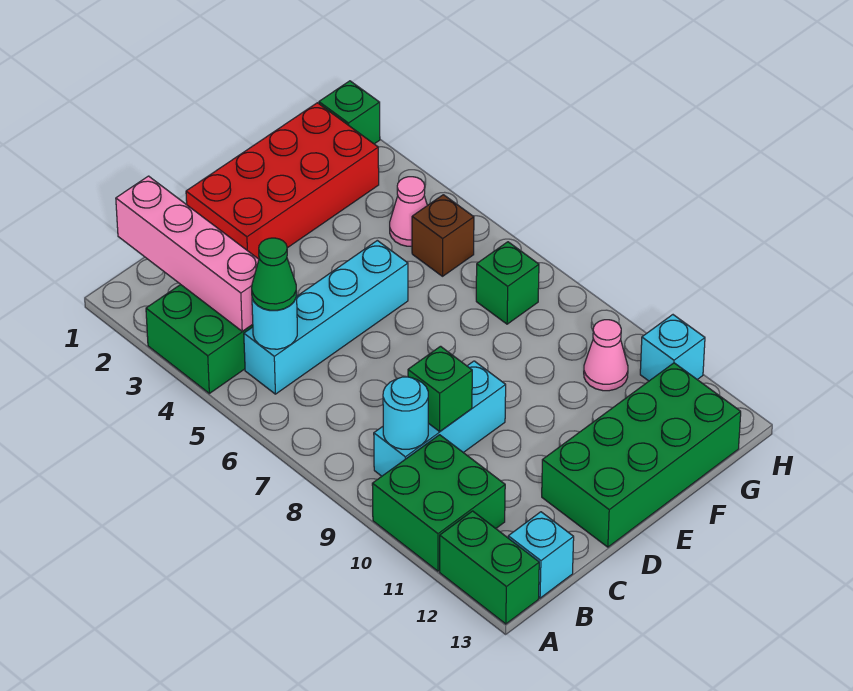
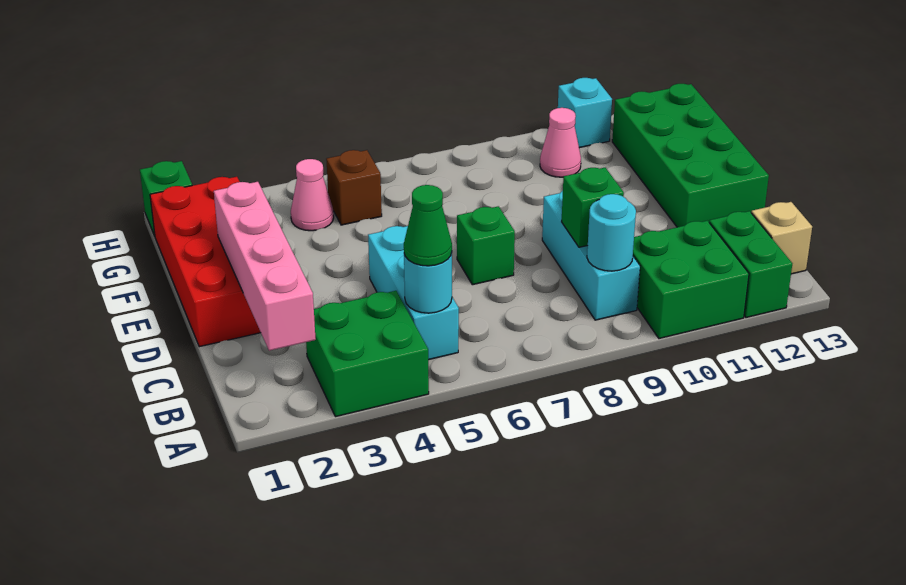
green 1x2 brick [440,511,539,624] -> green 1x2 brick turned to [709,211,792,318]
pink 1x4 brick [116,176,259,331] -> pink 1x4 brick turned to [214,182,316,351]
cyan 1x4 brick [244,240,408,394] -> cyan 1x3 brick [368,226,459,360]
cyan 1x1 brick [508,512,574,598] -> tan 1x1 brick [751,202,812,274]
green 1x1 brick [476,242,539,324] -> green 1x1 brick moved to [457,206,515,285]

